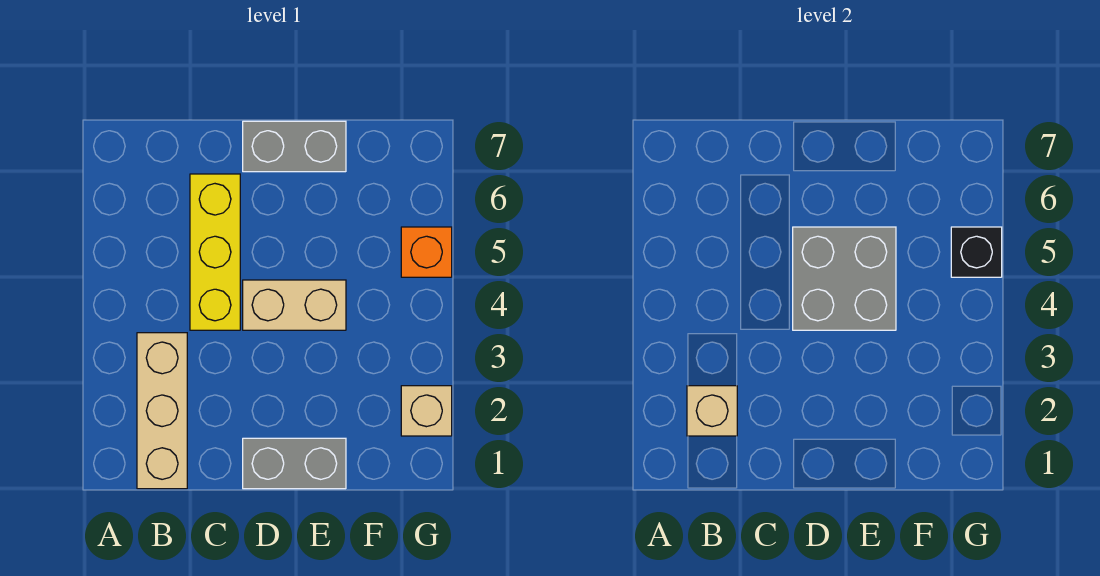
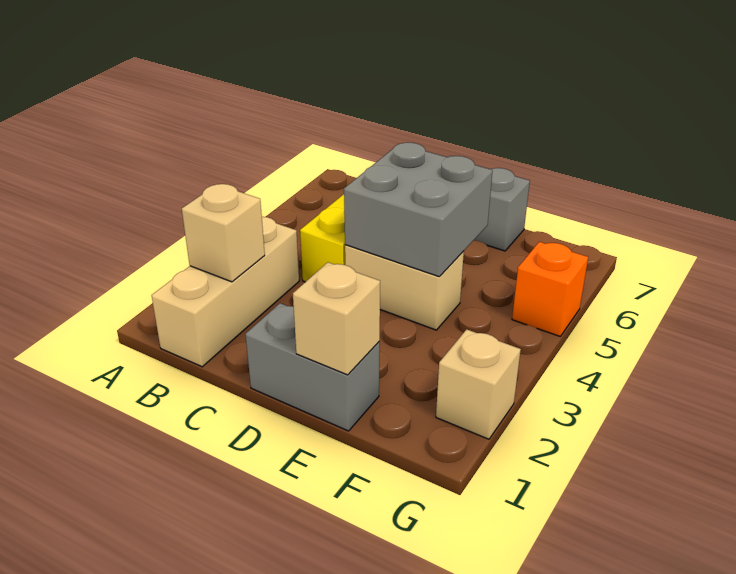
none -> tan 1x1 brick [293,262,380,375]
black 1x1 brick [951,227,1002,277] -> none

